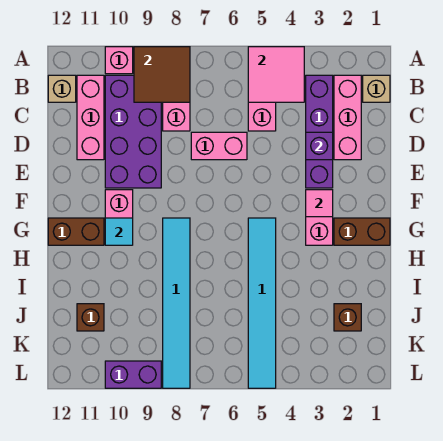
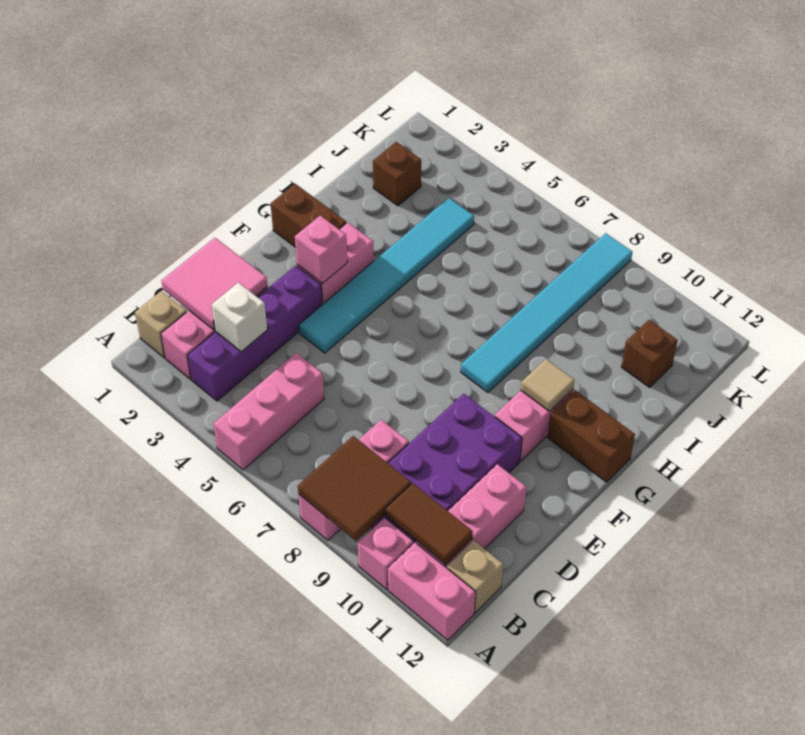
pink 2x2 tile [248,47,304,102] -> pink 2x2 tile moved to [161,238,268,330]
none -> brown 1x2 tile [386,483,473,564]
none -> white 1x1 brick [212,283,267,352]
purple 1x1 brick [306,132,333,160] -> none
pink 1x2 brick [191,132,247,160] -> pink 1x2 brick moved to [388,543,476,640]
pink 1x1 tile [306,190,333,217] -> pink 1x1 brick [295,216,347,284]
cyan 1x6 tile [248,218,276,388] -> cyan 1x6 tile moved to [299,198,474,353]
cyan 1x1 tile [105,218,133,245] -> tan 1x1 tile [521,359,575,411]
purple 1x2 brick [105,361,161,388] -> none

